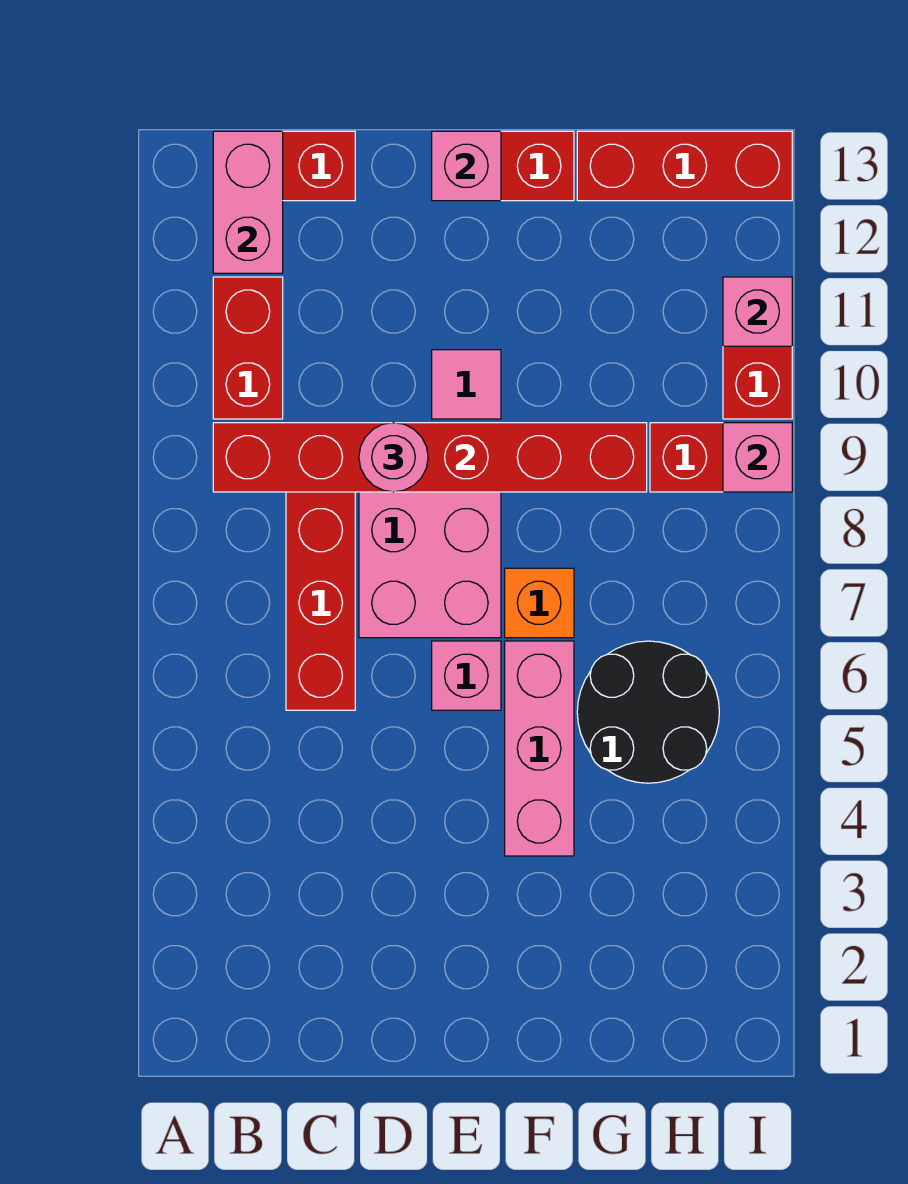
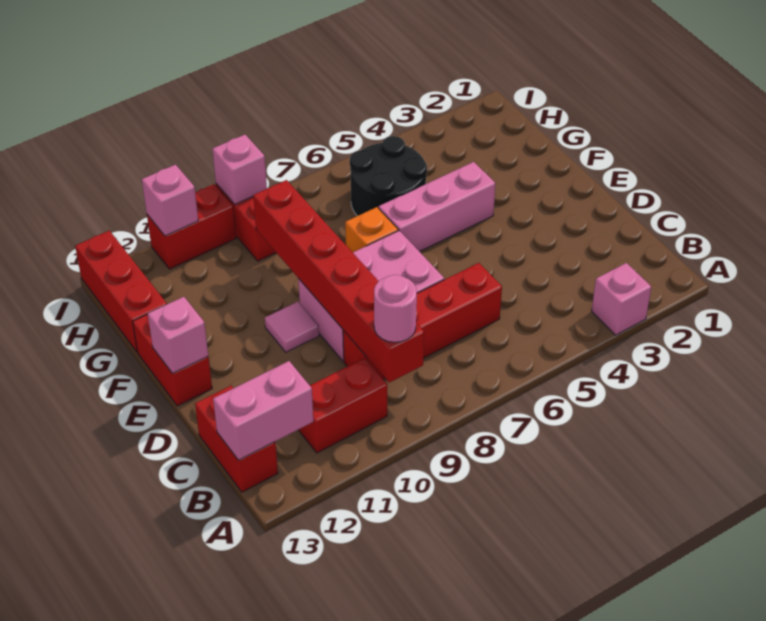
pink 1x1 round brick [359,423,428,492] -> pink 1x1 round brick moved to [374,275,417,342]
pink 1x1 brick [432,641,501,710] -> pink 1x1 brick moved to [592,263,651,335]

